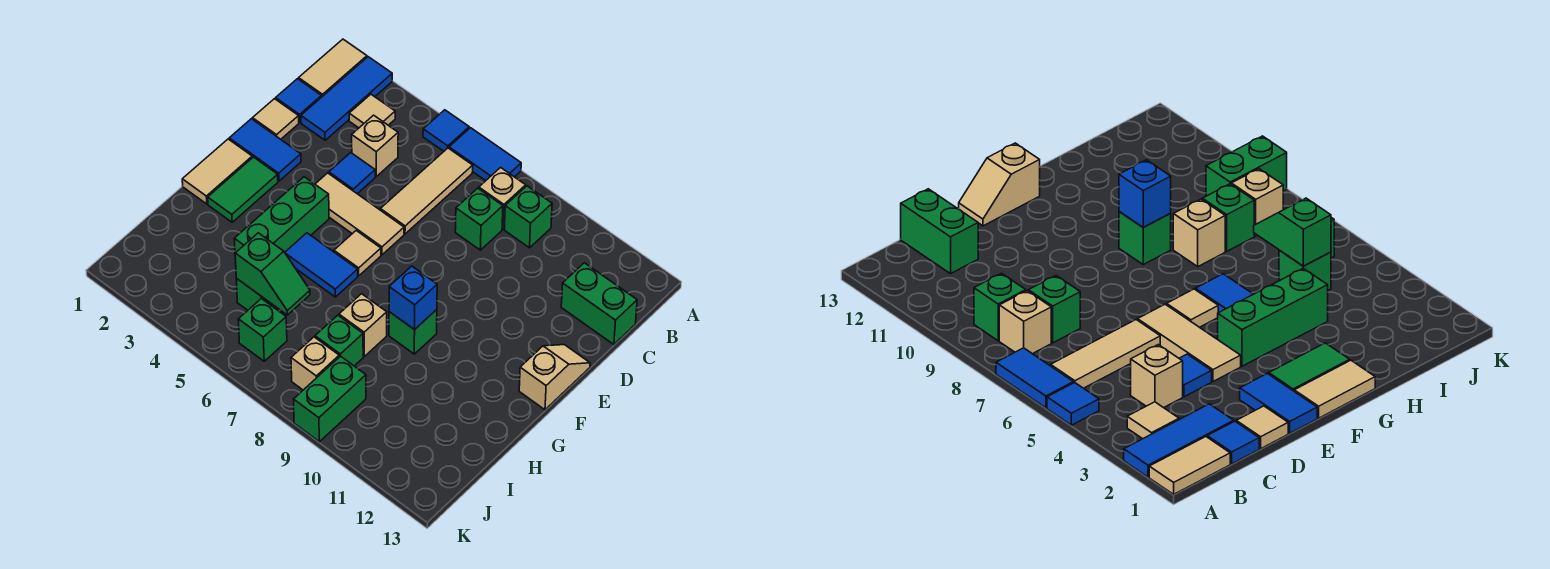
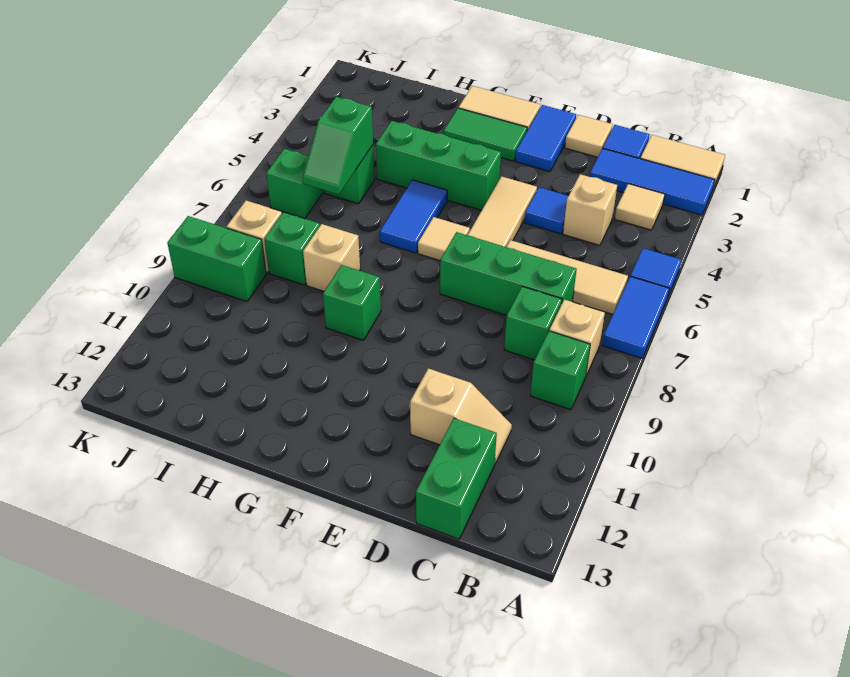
none -> green 1x3 brick [440,232,577,315]
tan 1x2 slope [519,345,590,410] -> tan 1x2 slope moved to [410,368,512,464]
blue 1x1 brick [389,266,437,330] -> none

